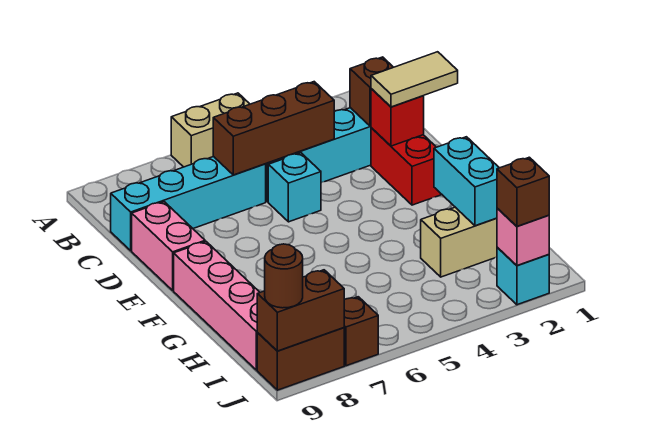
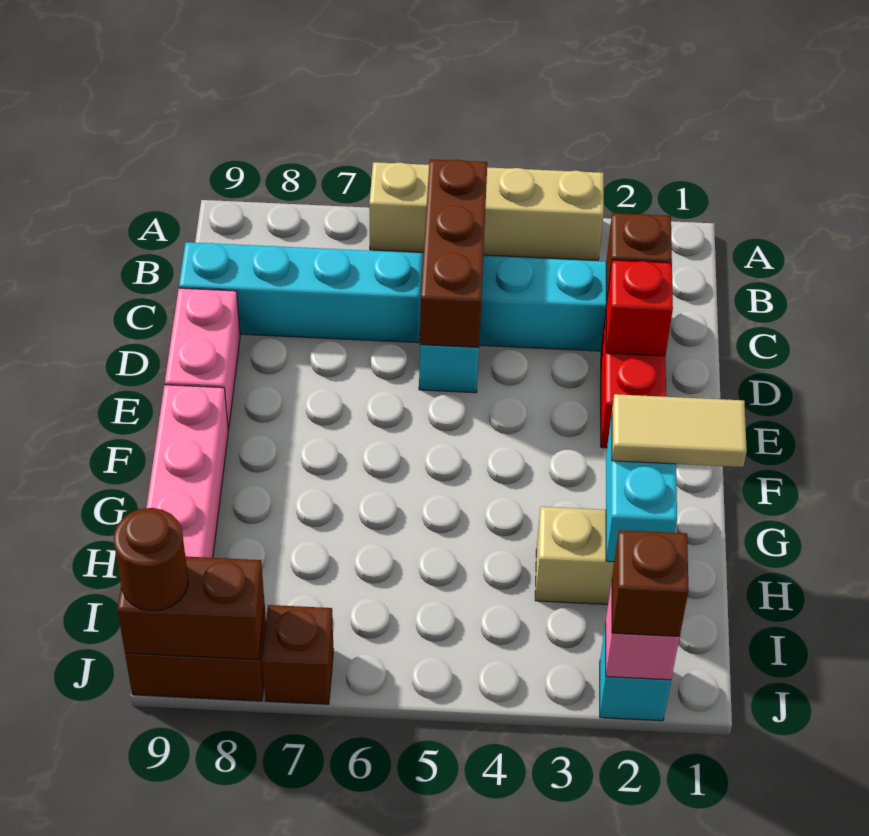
tan 1x2 brick [171,93,250,167] -> tan 1x4 brick [369,162,604,260]
brown 1x3 brick [213,82,334,175] -> brown 1x3 brick turned to [420,159,487,347]
tan 1x2 tile [371,52,458,107] -> tan 1x2 tile moved to [612,394,747,467]

